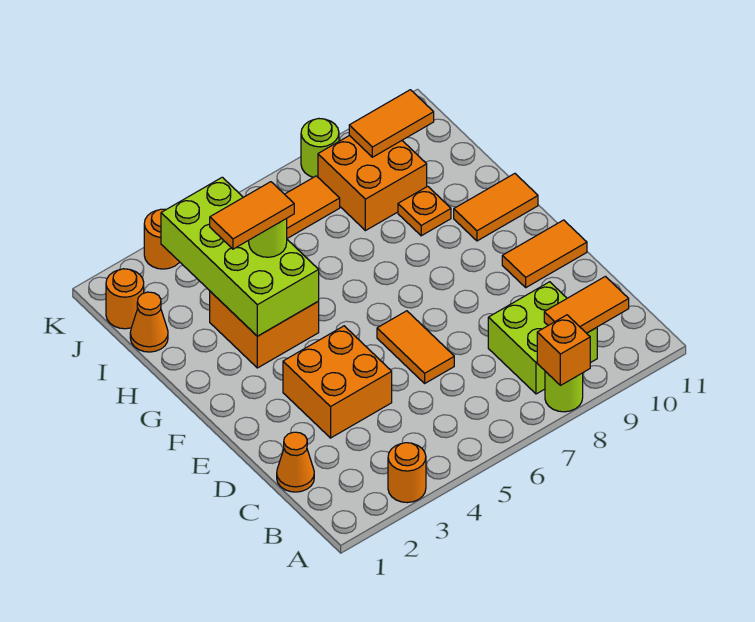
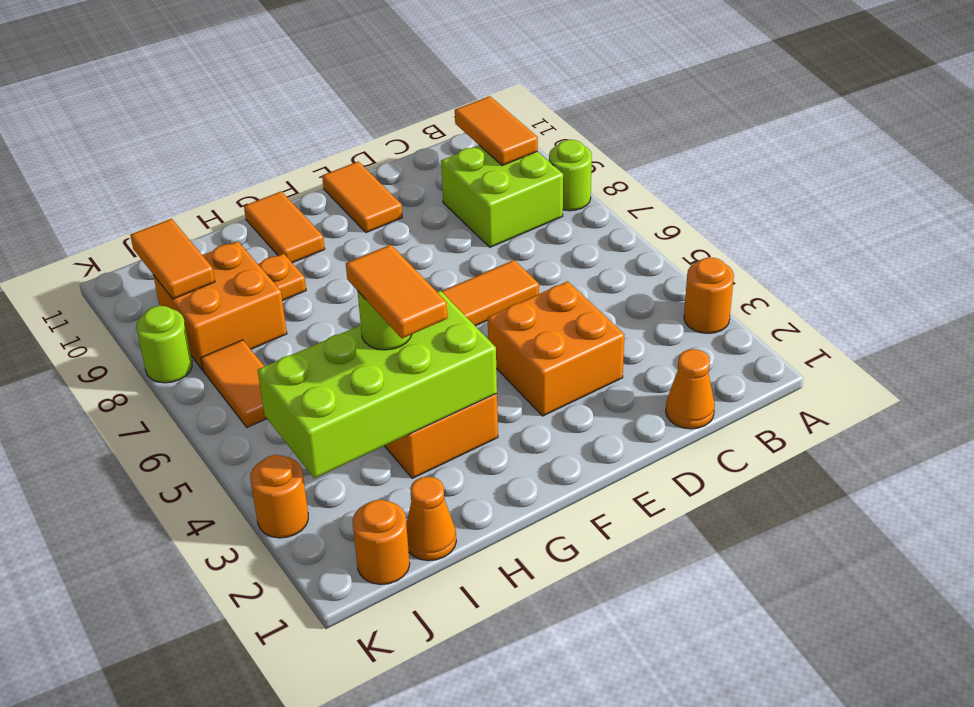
orange 1x1 brick [537,315,590,385] -> none

